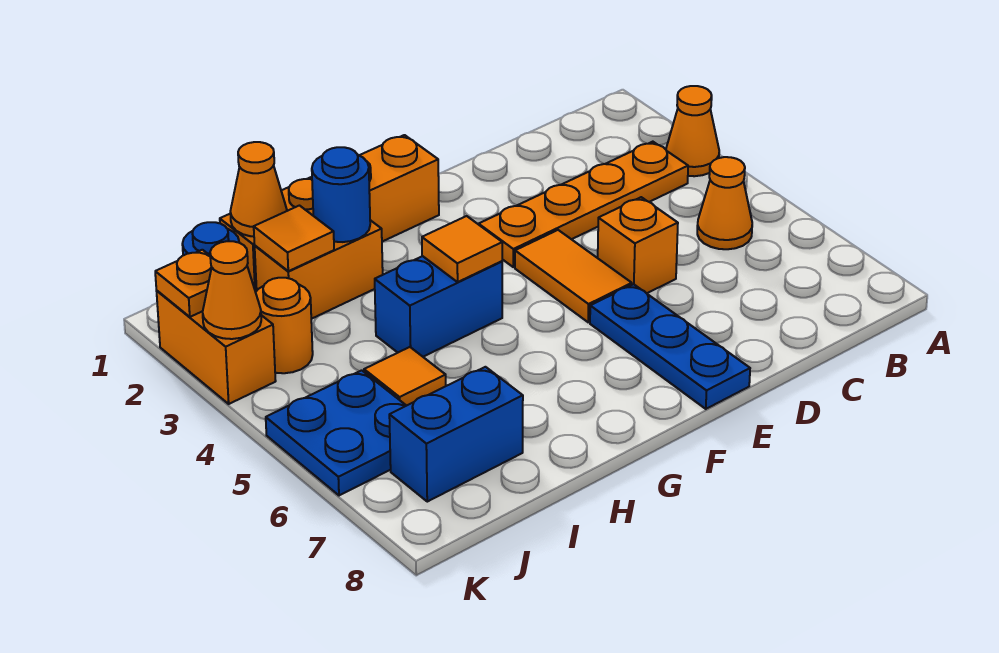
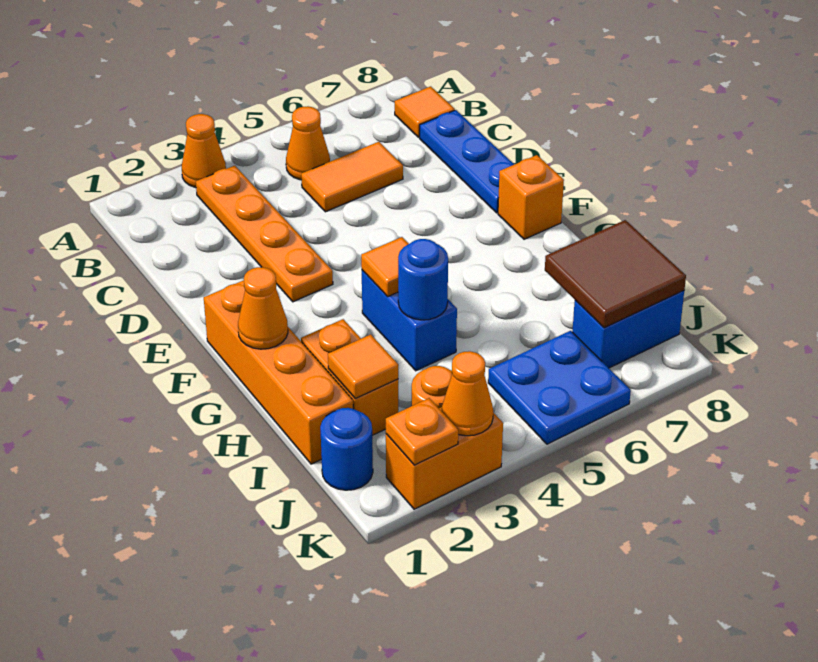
orange 1x1 brick [598,197,678,293] -> orange 1x1 brick moved to [498,155,564,239]
orange 1x2 tile [515,230,632,322] -> orange 1x2 tile moved to [301,142,403,212]
blue 1x3 plate [590,284,750,409] -> blue 1x3 plate turned to [420,110,514,213]
blue 1x1 round brick [312,147,370,242] -> blue 1x1 round brick moved to [398,239,448,320]
orange 1x1 cone [230,142,287,237] -> orange 1x1 cone moved to [238,267,288,349]
orange 1x1 tile [364,347,446,406] -> orange 1x1 tile moved to [395,86,455,137]
blue 1x2 brick [389,367,523,502] -> blue 1x2 brick turned to [572,291,684,368]
none -> brown 2x2 tile [545,220,686,328]

